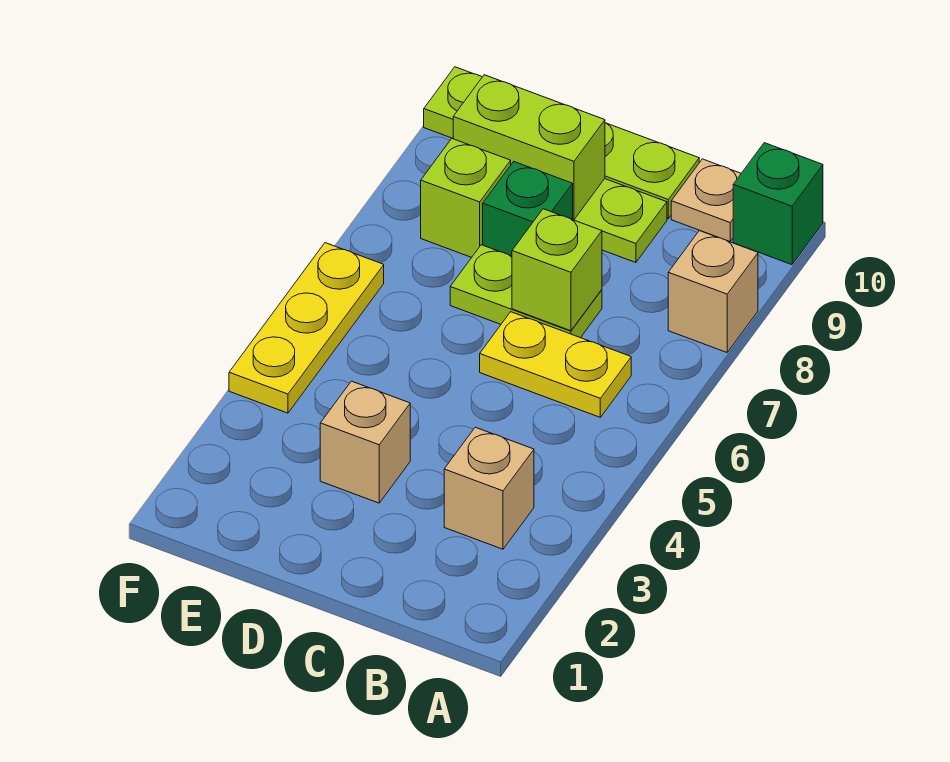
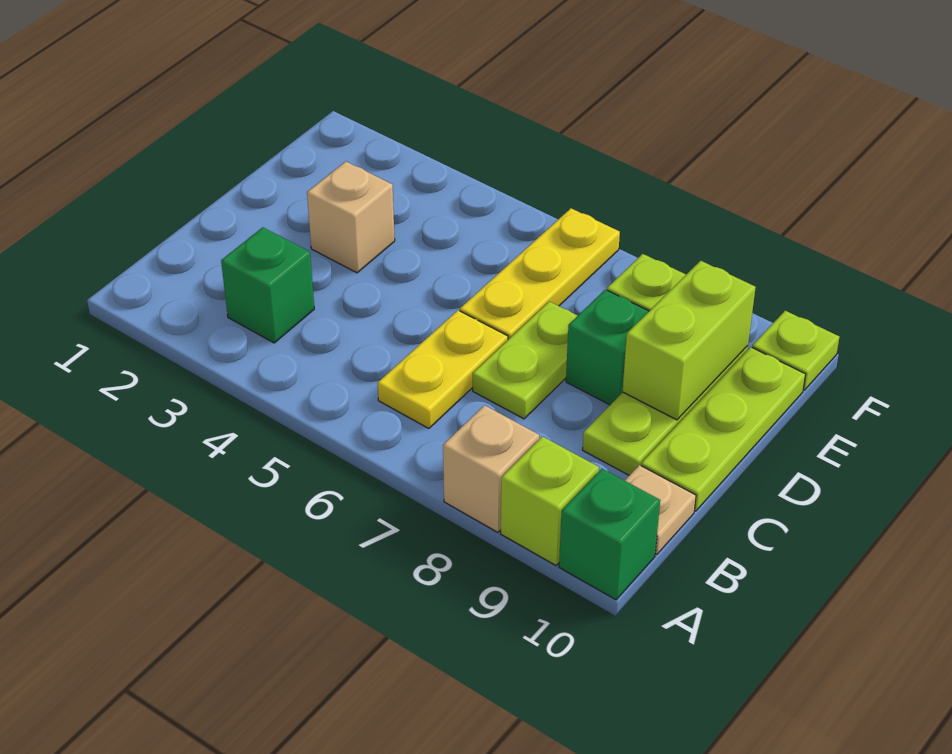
tan 1x1 brick [444,427,534,549] -> green 1x1 brick [221,227,314,343]
lime 1x1 brick [512,209,602,331] -> lime 1x1 brick moved to [501,436,599,565]
yellow 1x3 plate [229,243,384,413] -> yellow 1x3 plate turned to [460,208,620,339]

